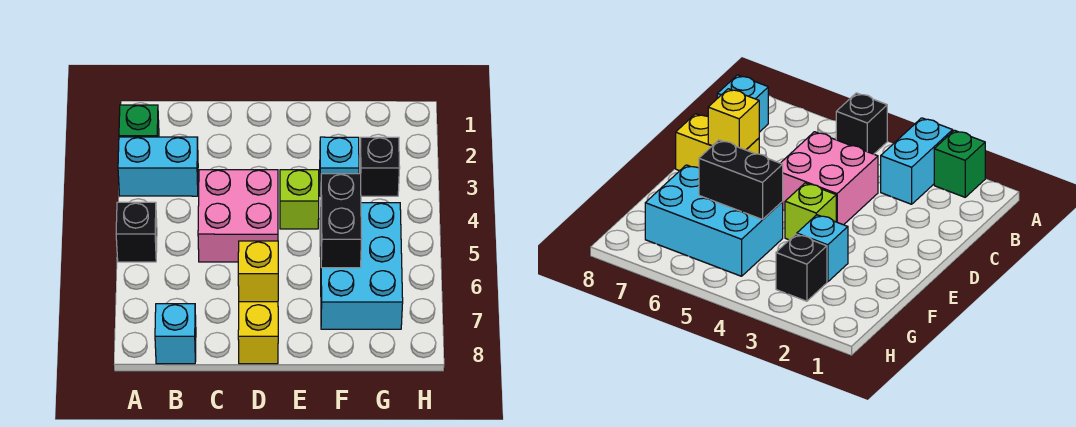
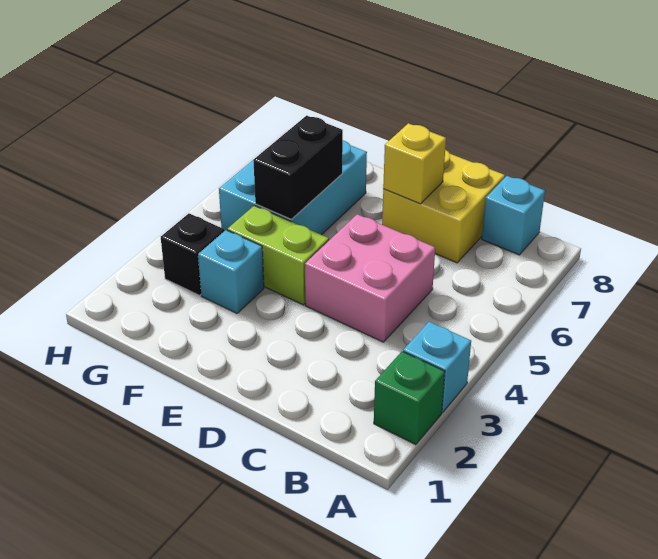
cyan 1x2 brick [118,137,198,196] -> cyan 1x1 brick [403,322,471,412]
black 1x1 brick [116,202,157,262] -> none
yellow 1x2 brick [238,302,278,364] -> yellow 2x2 brick [382,150,505,263]
lime 1x1 brick [280,170,319,229] -> lime 1x2 brick [227,206,329,305]

